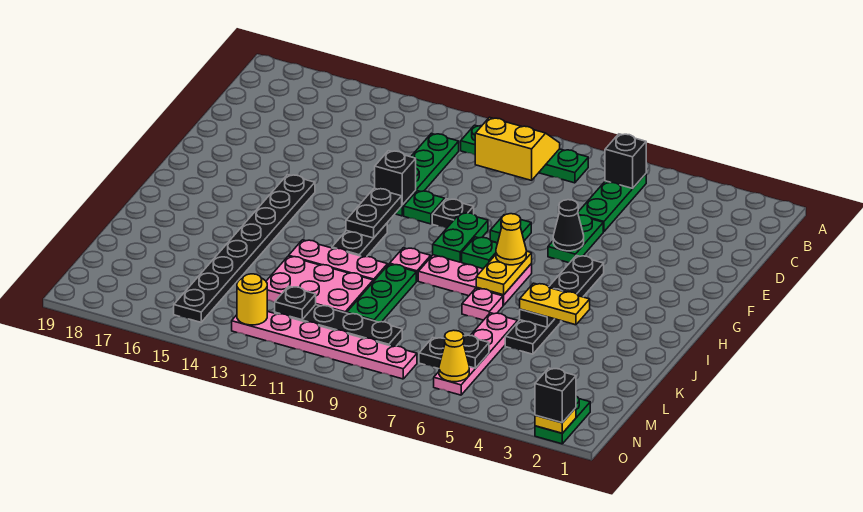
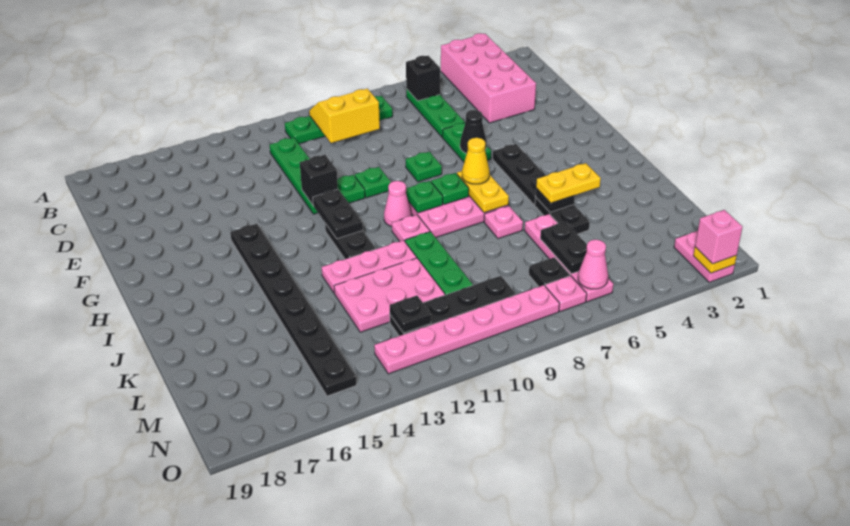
none -> pink 2x4 brick [441,33,536,123]
black 1x1 plate [432,199,474,228] -> green 1x1 plate [355,167,391,198]
green 1x2 plate [433,213,488,262] -> green 1x1 plate [406,181,443,213]
none -> pink 1x1 cone [384,181,412,227]
black 1x1 plate [464,335,489,368] -> black 1x2 plate [540,222,587,274]
green 1x2 plate [535,396,590,444] -> pink 1x2 plate [674,231,735,282]
yellow 1x1 cone [439,330,469,382] -> pink 1x1 cone [578,240,608,289]
none -> pink 1x1 plate [545,276,587,312]
yellow 1x1 round brick [237,274,267,325] -> none
black 1x1 brick [535,368,576,423] -> pink 1x1 brick [695,210,742,264]

